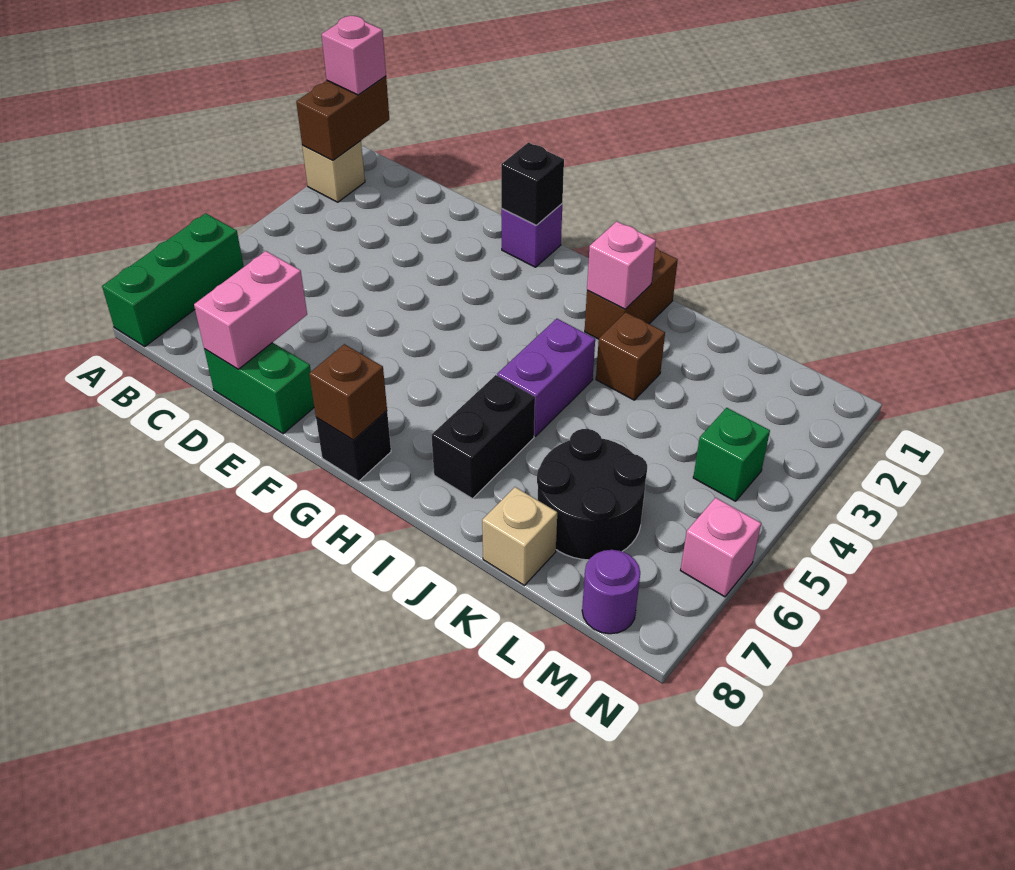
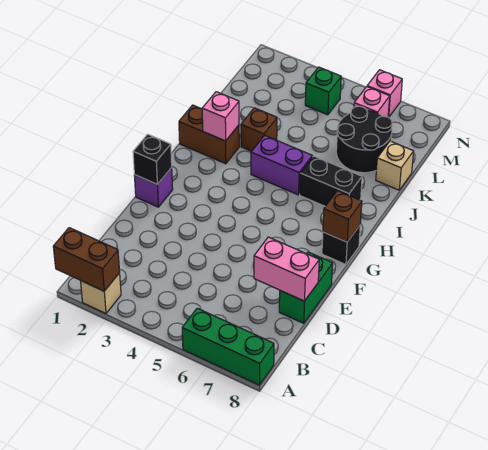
pink 1x1 brick [321,15,386,95] -> pink 1x1 brick moved to [354,87,390,117]
purple 1x1 round brick [582,550,640,634] -> none

